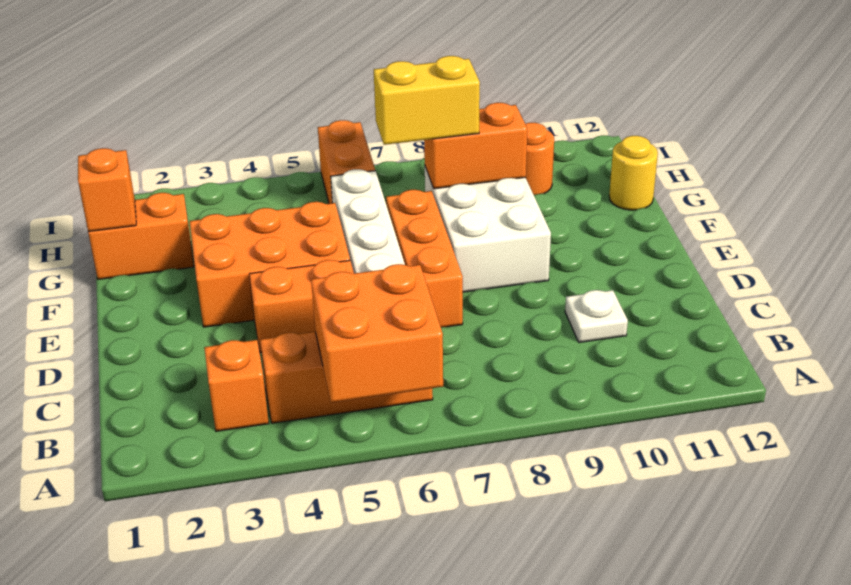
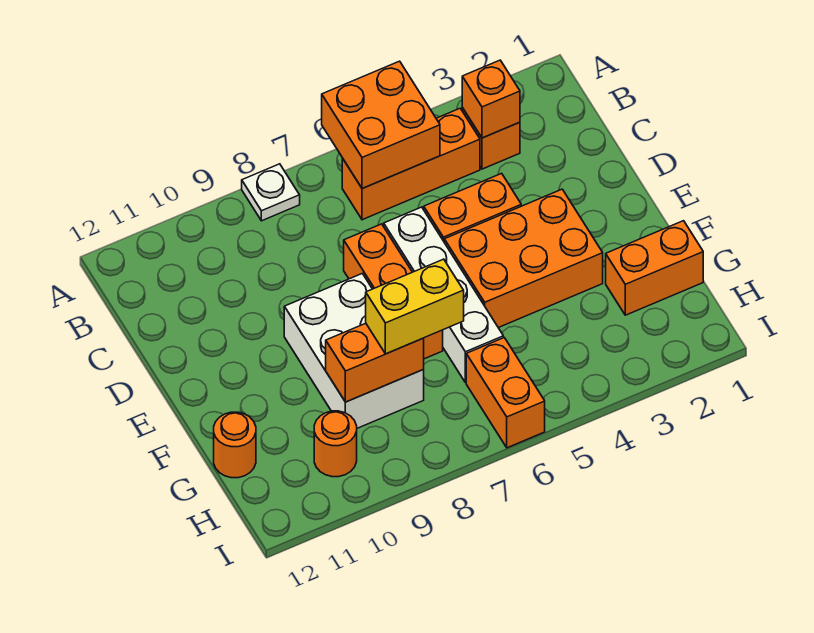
white 1x1 plate [565,290,628,343] -> white 1x1 plate moved to [242,164,300,221]
orange 1x1 brick [78,148,136,232] -> orange 1x1 brick moved to [462,60,520,138]
yellow 1x1 round brick [609,136,658,210] -> orange 1x1 round brick [214,412,256,478]

